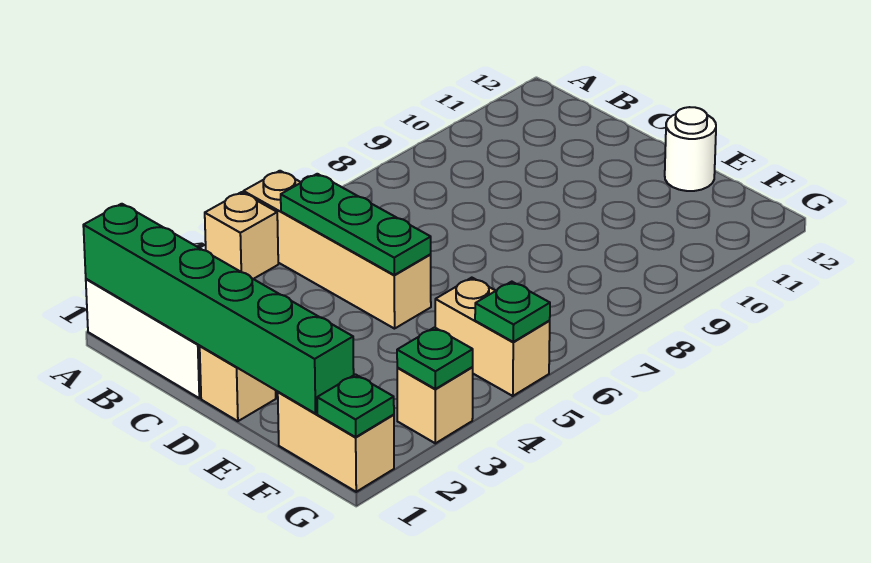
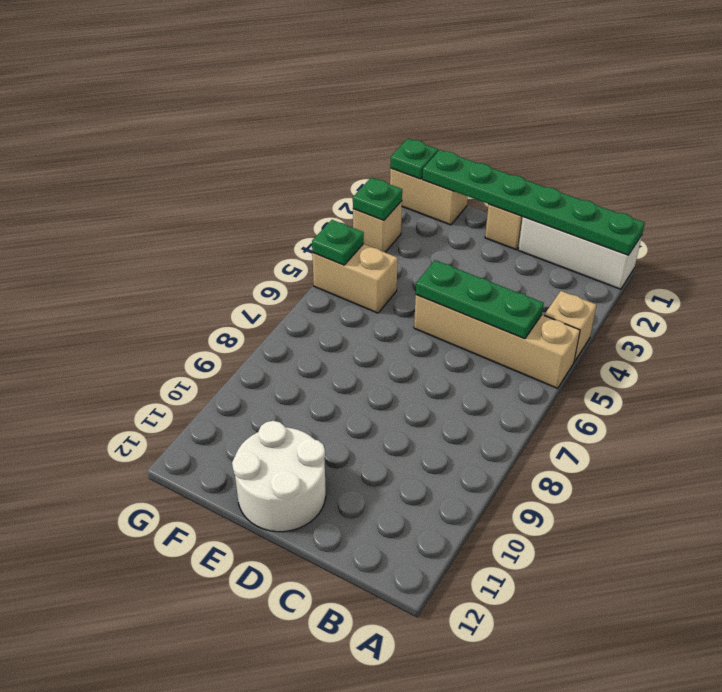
green 1x6 brick [83,204,354,414] -> green 1x6 plate [422,150,645,255]
white 1x1 round brick [665,107,716,191] -> white 2x2 round brick [232,421,326,532]

